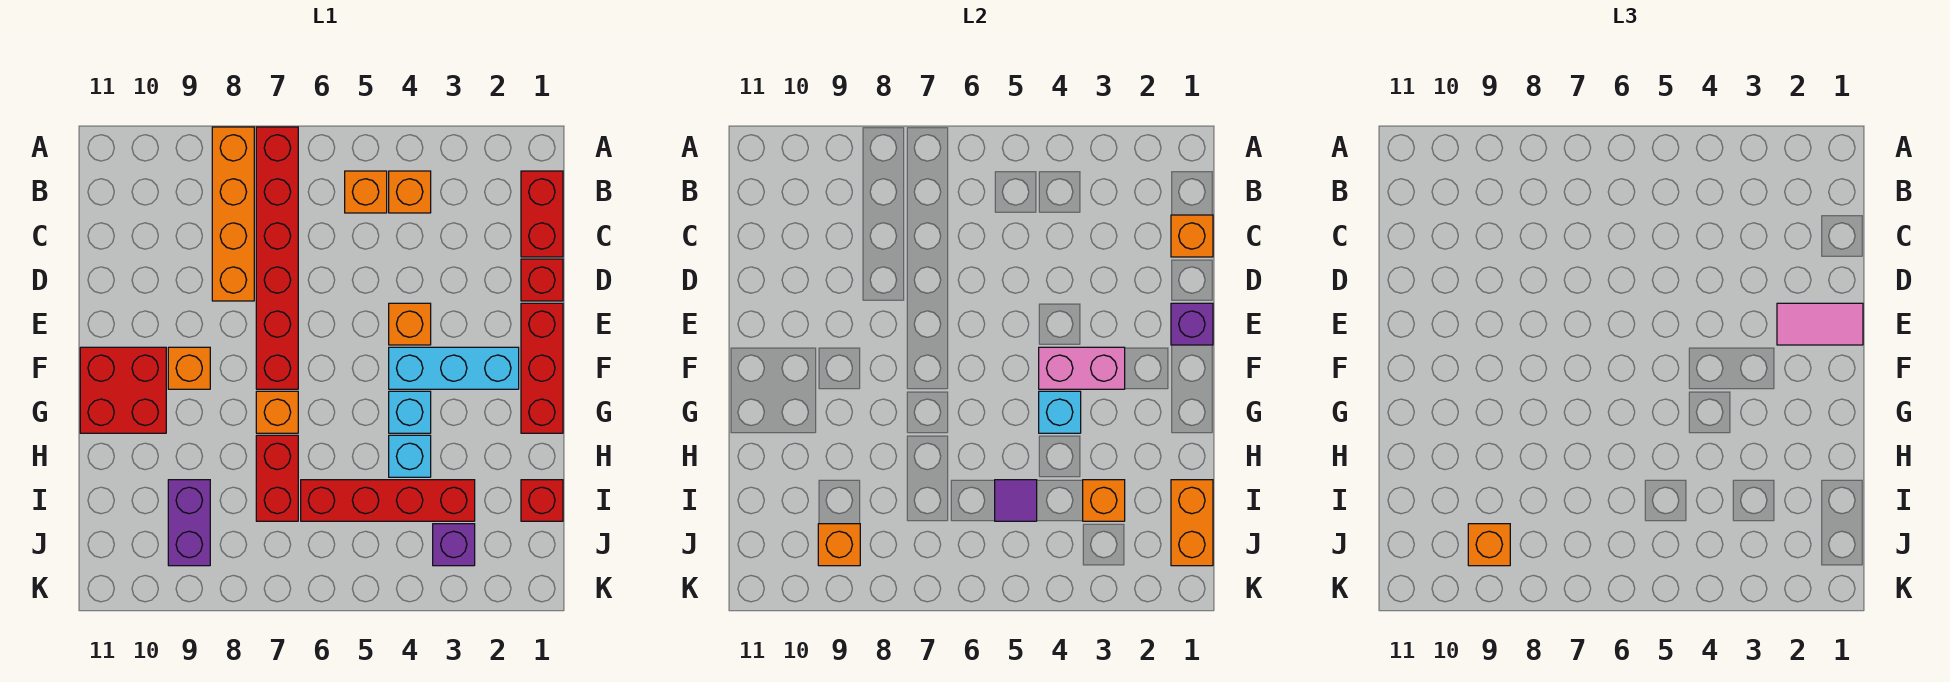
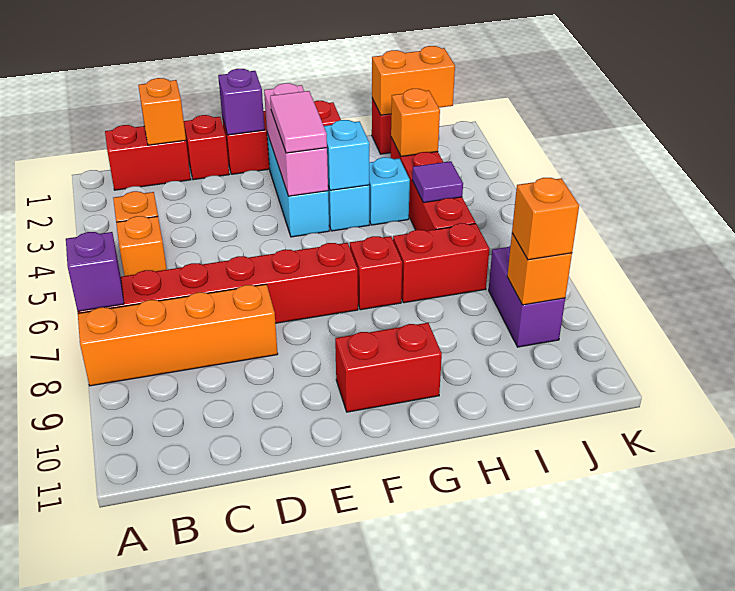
pink 1x2 tile [1777,303,1863,345] -> pink 1x2 tile moved to [270,91,327,153]
orange 1x1 brick [389,303,431,345] -> none
pink 1x2 brick [1039,347,1125,389] -> pink 1x3 brick [264,83,328,196]
orange 1x1 brick [168,347,210,389] -> none
red 2x2 brick [80,347,166,433] -> red 1x2 brick [335,323,442,412]
orange 1x1 brick [256,391,298,433] -> red 1x1 brick [350,236,402,310]
purple 1x2 brick [168,480,210,566] -> purple 1x2 brick turned to [489,245,565,347]
purple 1x1 brick [433,524,475,566] -> purple 1x1 brick moved to [66,232,124,311]

